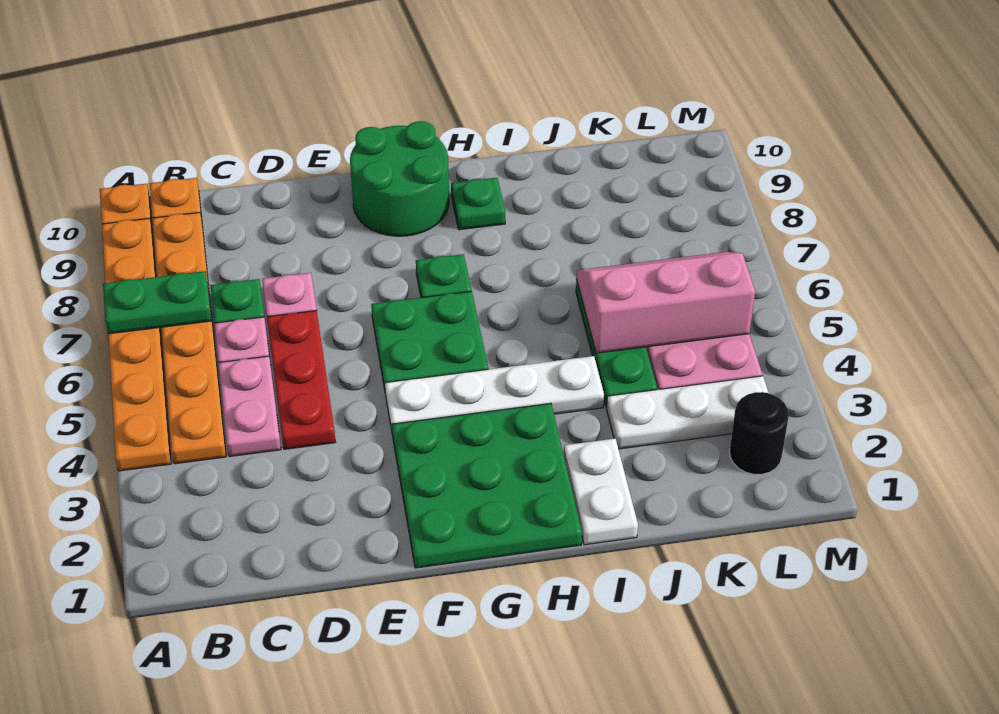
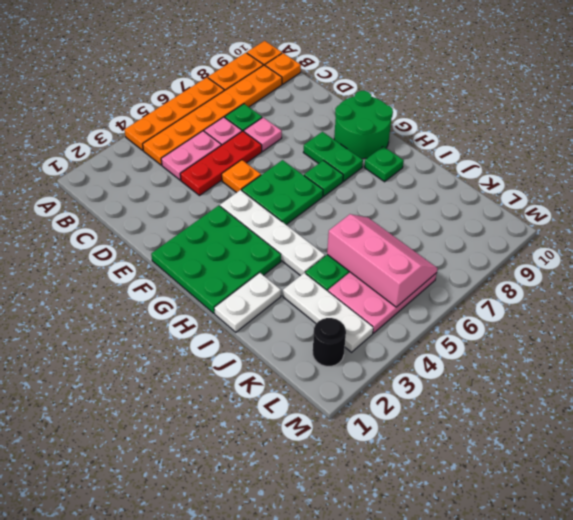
green 1x2 plate [103,271,211,334] -> green 1x2 plate moved to [303,132,363,181]
none -> orange 1x1 plate [222,160,261,193]

